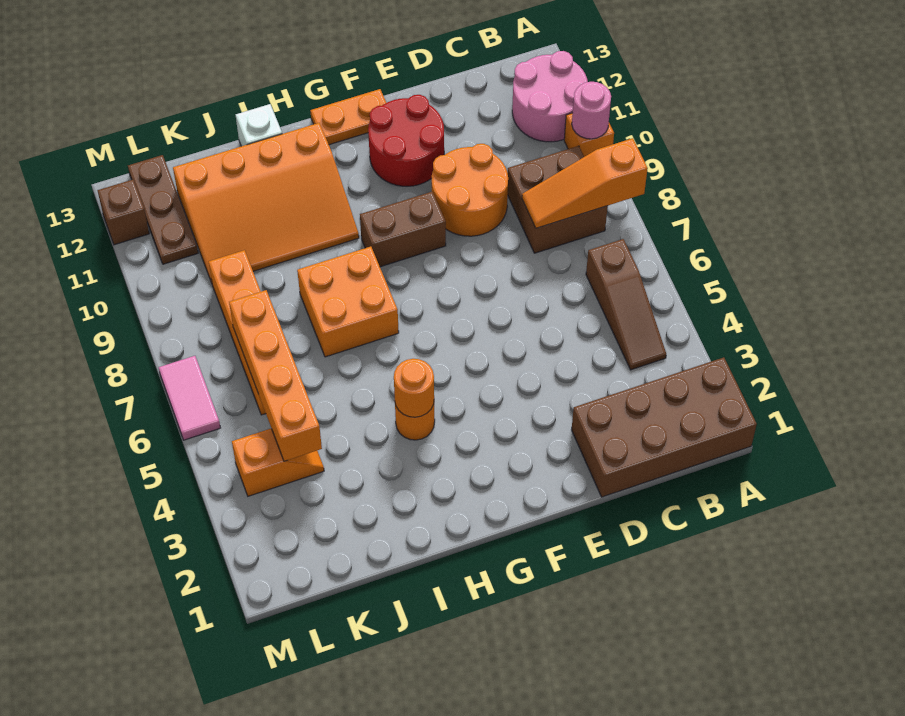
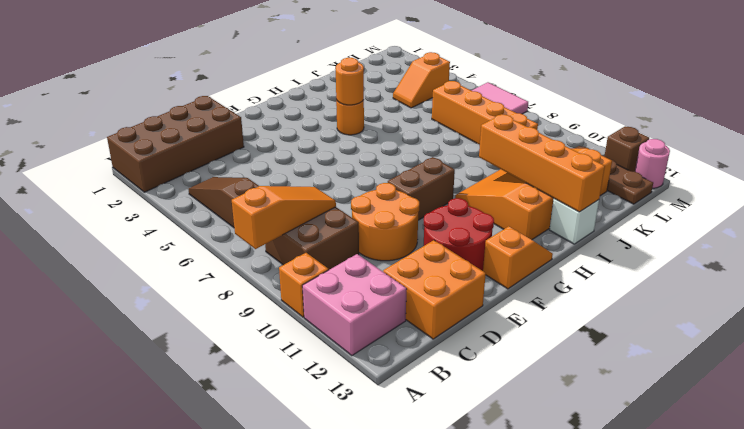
pink 1x1 round brick [572,82,611,139] -> pink 1x1 round brick moved to [635,139,670,188]
pink 2x2 round brick [512,51,588,142] -> pink 2x2 brick [302,254,407,356]
orange 1x2 plate [310,89,386,145] -> orange 1x2 slope [483,226,553,289]
orange 2x2 brick [297,247,399,357] -> orange 2x2 brick moved to [383,240,486,339]
orange 1x4 brick [229,290,322,461] -> orange 1x4 brick moved to [479,114,605,212]

